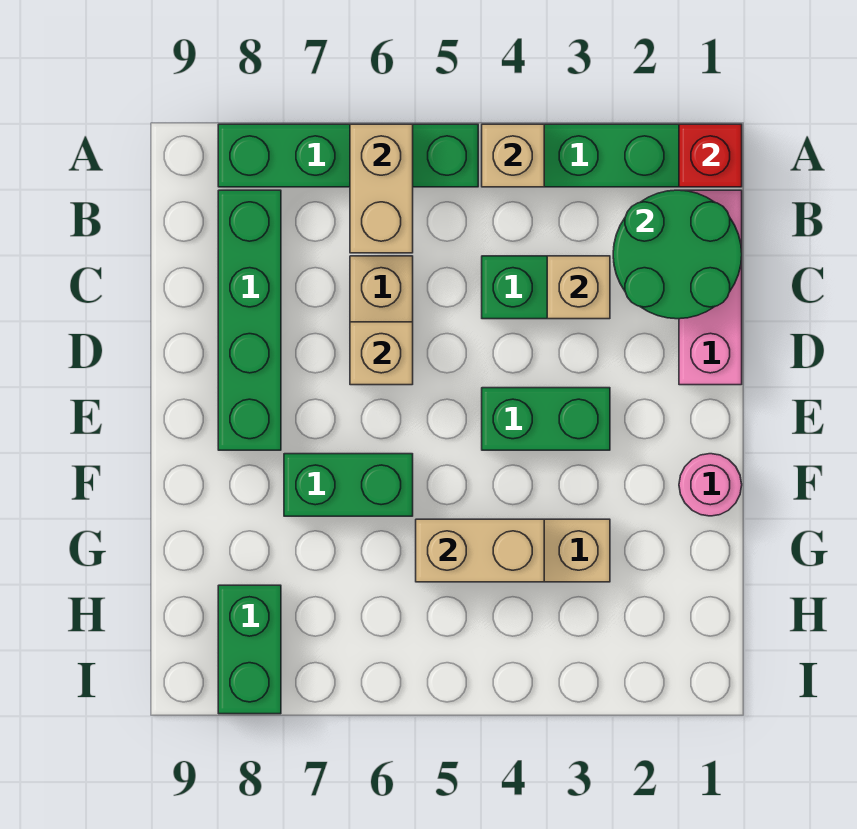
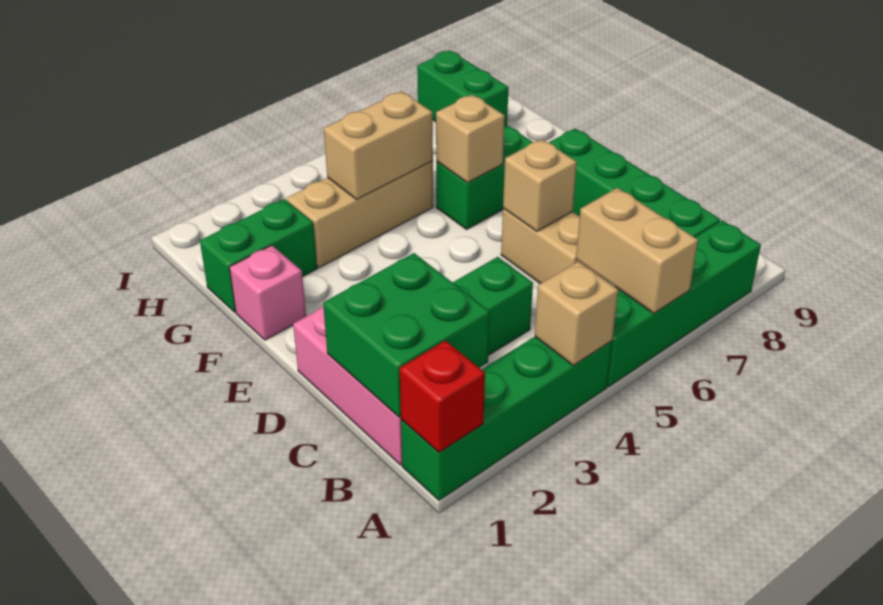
green 2x2 round brick [613,190,742,319] -> green 2x2 brick [323,253,490,417]
tan 1x1 brick [547,256,610,319] -> tan 1x1 brick moved to [436,95,505,183]
green 1x2 brick [482,388,610,450] -> green 1x2 brick moved to [200,199,317,312]
pink 1x1 round brick [679,454,742,516] -> pink 1x1 brick [230,245,306,340]

